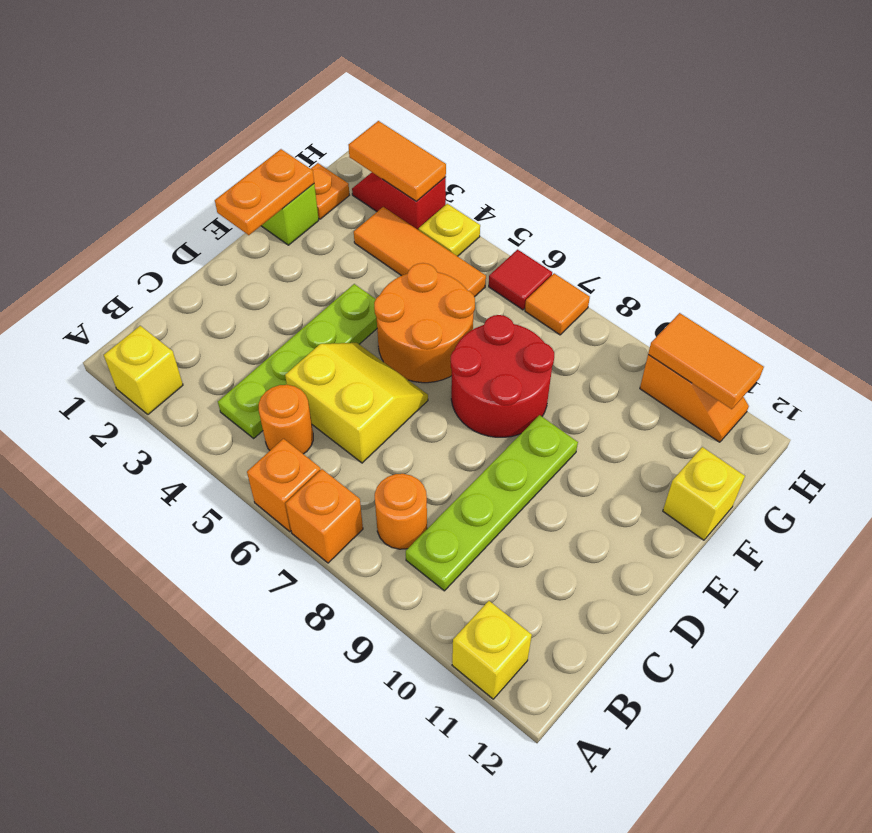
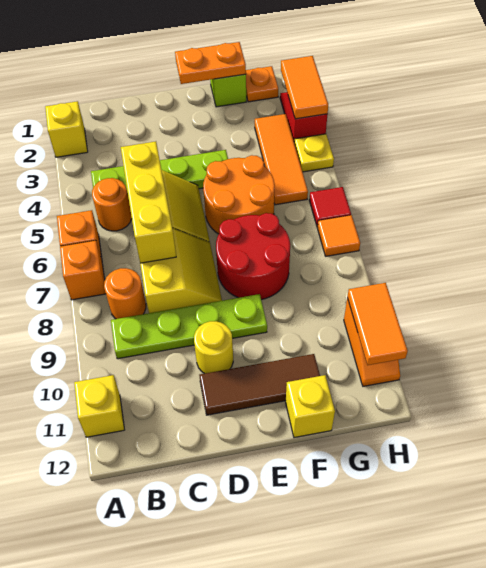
none -> yellow 1x3 brick [121,141,176,263]
none -> yellow 2x2 slope [140,228,222,313]
none -> yellow 1x1 round brick [194,321,233,374]
none -> brown 1x3 tile [199,354,320,415]

